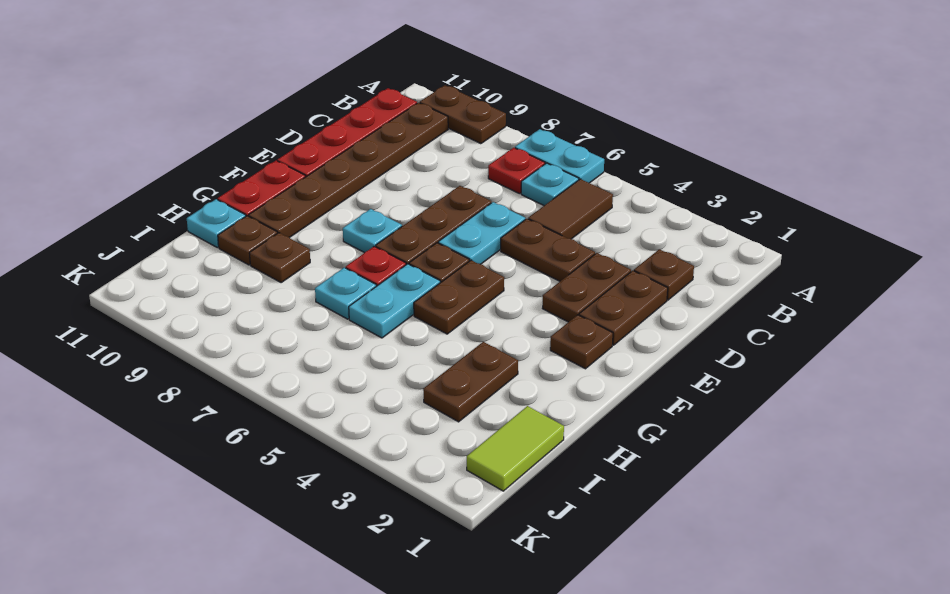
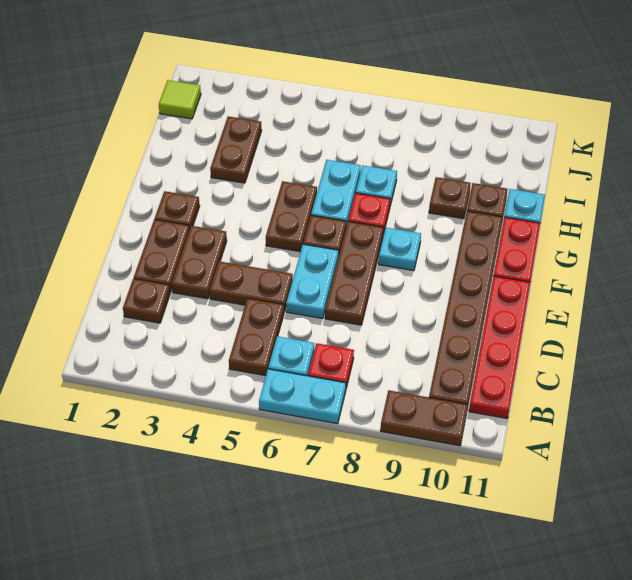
brown 1x2 tile [528,179,613,239] -> brown 1x2 plate [229,298,284,376]
lime 1x2 tile [467,406,564,491] -> lime 1x1 tile [159,80,201,119]

